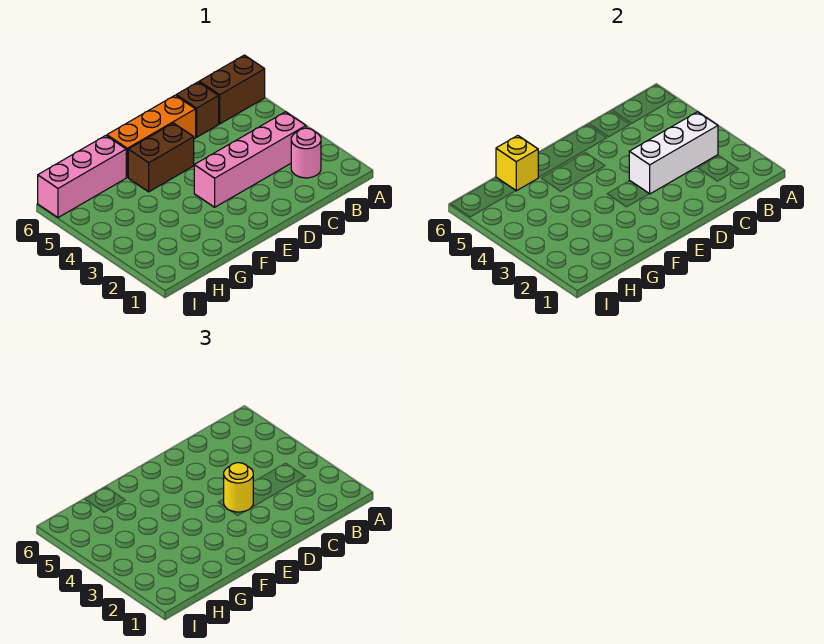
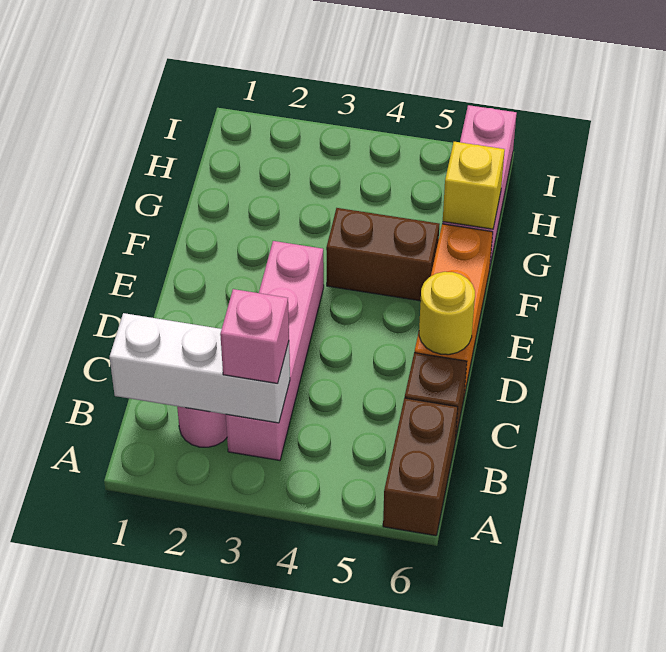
white 1x3 brick [629,112,718,194] -> white 1x3 brick turned to [110,313,290,423]
none -> pink 1x1 brick [220,289,289,384]
yellow 1x1 round brick [224,463,253,512] -> yellow 1x1 round brick moved to [419,272,475,355]
brown 1x2 brick [128,123,194,192] -> brown 1x2 brick turned to [326,208,439,301]

